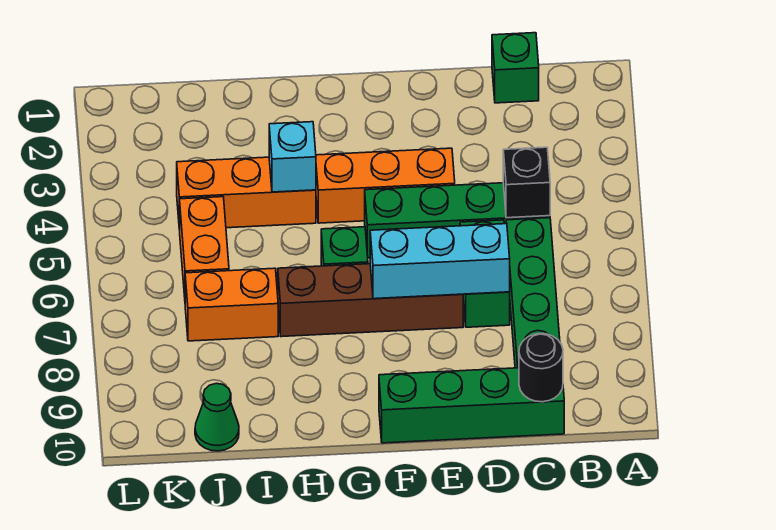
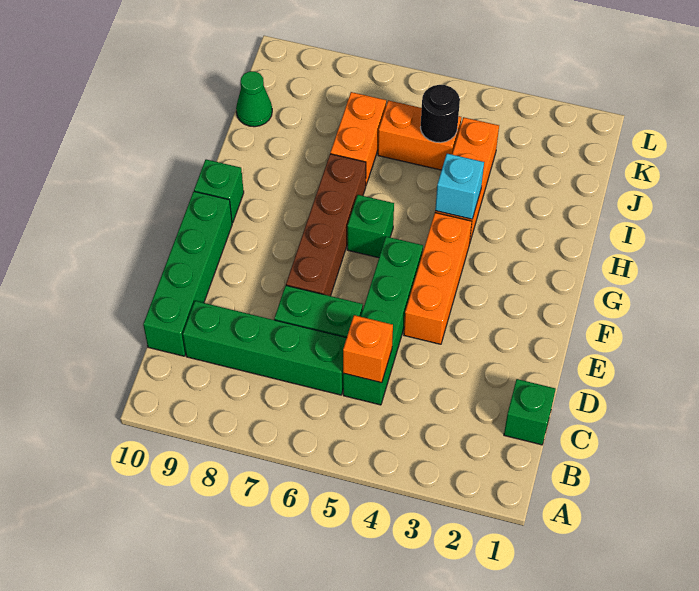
black 1x1 brick [503,147,550,218] -> orange 1x1 brick [343,315,393,383]
black 1x1 round brick [519,334,563,402] -> black 1x1 round brick moved to [420,85,460,143]
cyan 1x3 brick [370,223,510,299] -> none
none -> green 1x1 brick [194,159,244,223]

